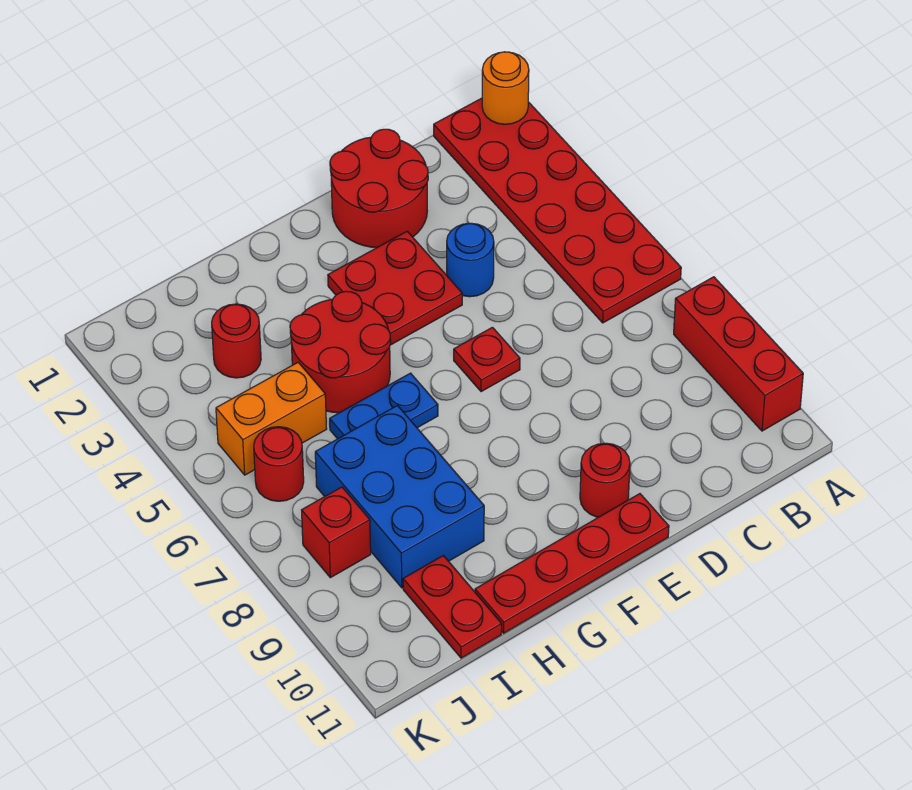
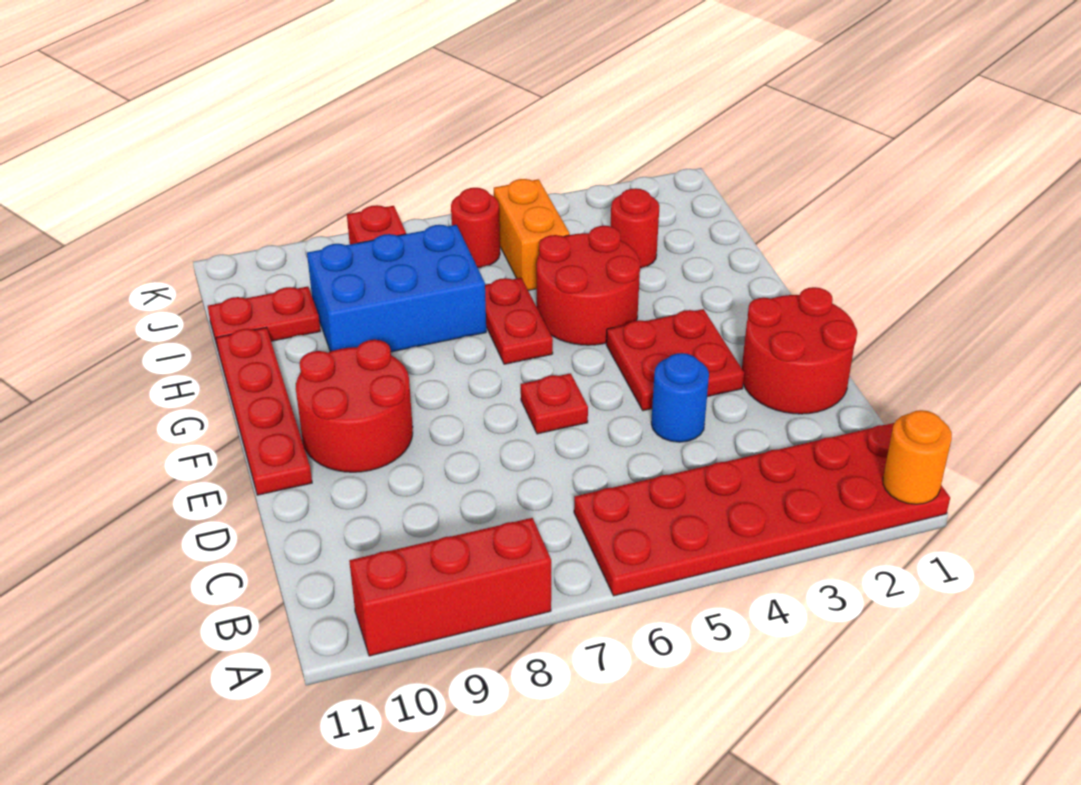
red 1x1 round brick [580,443,630,517] -> red 2x2 round brick [296,340,413,472]
blue 1x2 plate [330,373,438,439] -> red 1x2 plate [485,278,553,364]

